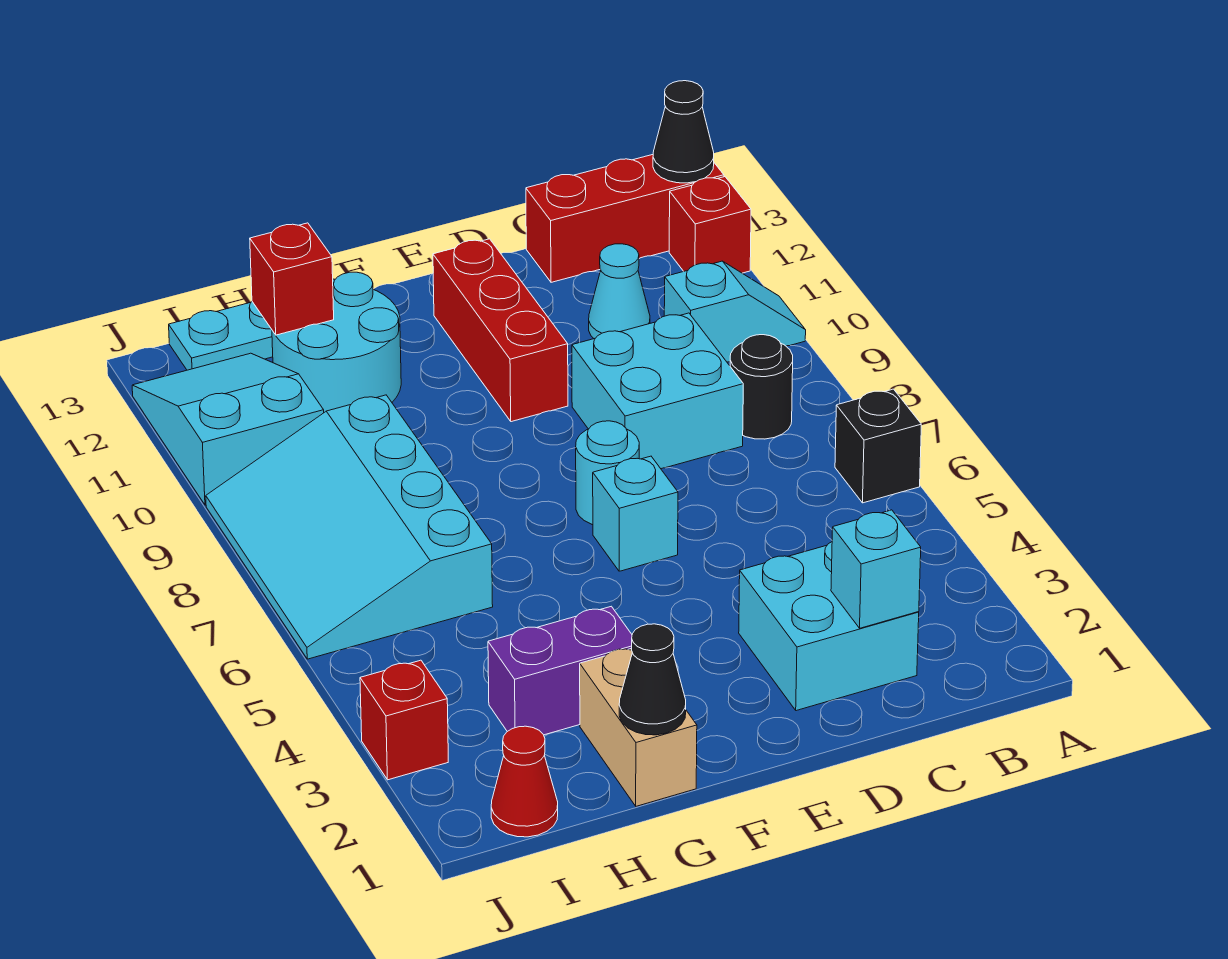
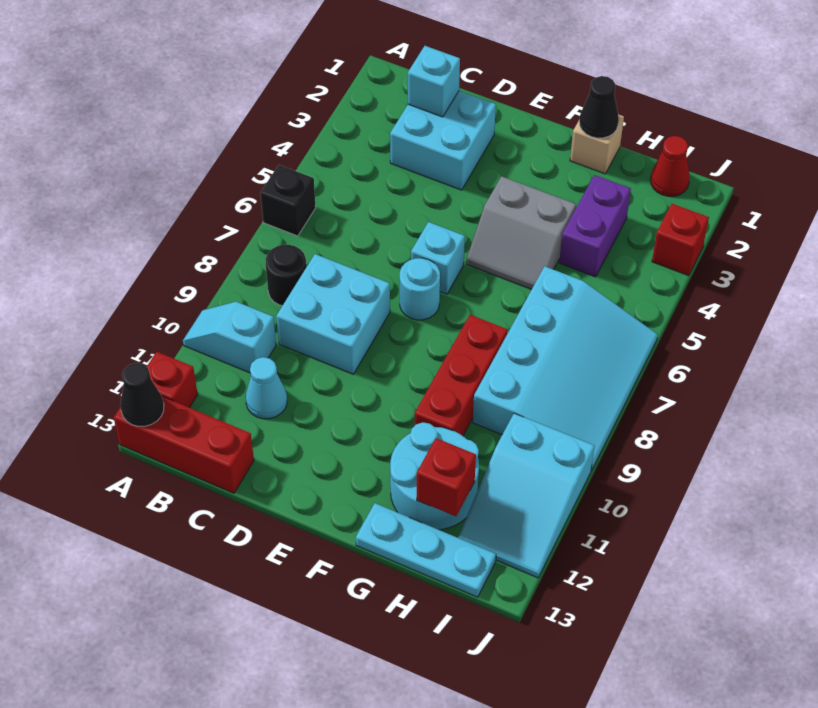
red 1x3 brick [433,239,568,422] -> red 1x3 brick moved to [415,315,508,436]
none -> grey 2x2 slope [466,176,576,290]
tan 1x2 brick [580,648,697,806] -> tan 1x1 brick [570,114,624,174]
purple 1x2 brick [488,606,632,735] -> purple 1x2 brick turned to [559,175,631,277]

